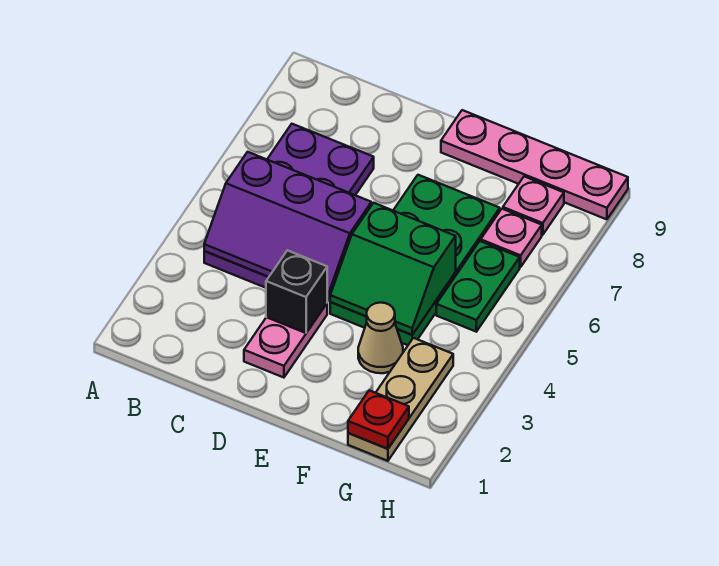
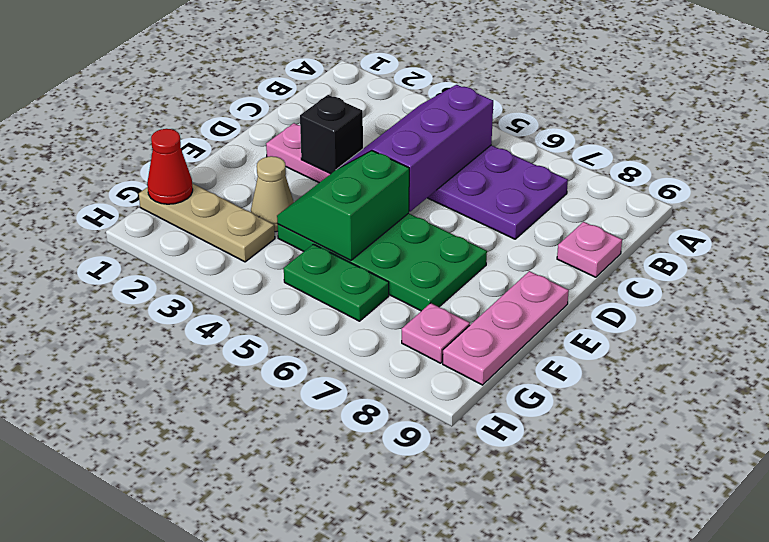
pink 1x4 plate [441,110,628,219] -> pink 1x3 plate [443,271,569,385]
red 1x1 plate [348,390,409,449] -> red 1x1 cone [147,129,193,204]
pink 1x1 plate [481,209,542,267] -> pink 1x1 plate moved to [557,222,622,277]

